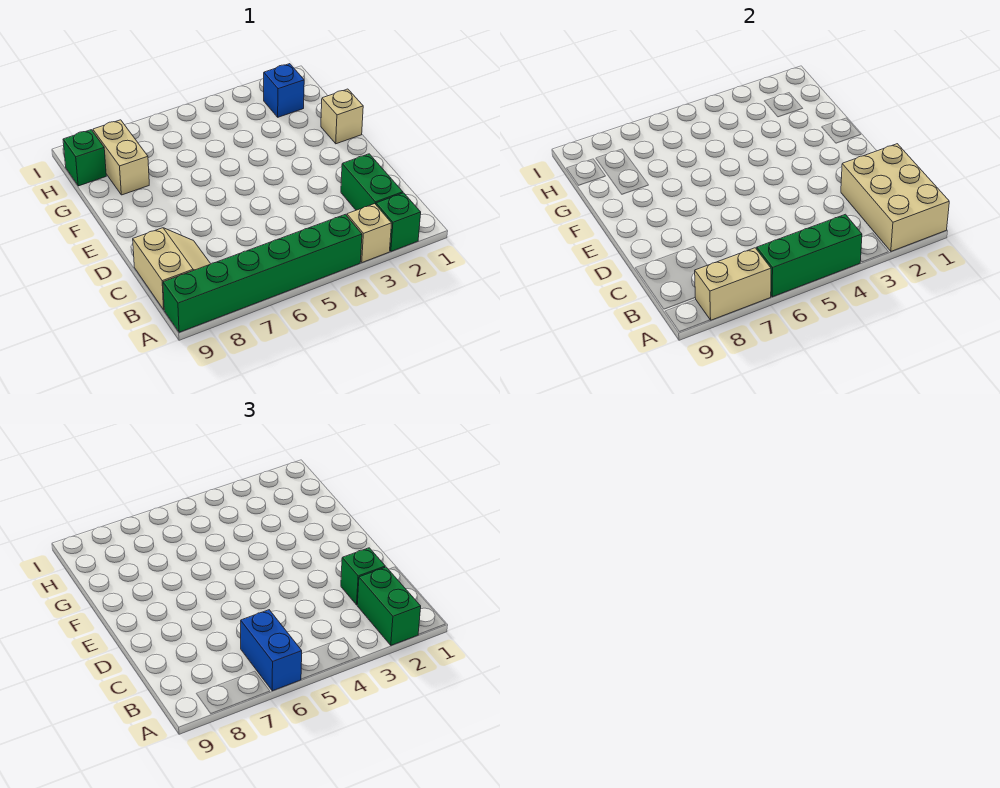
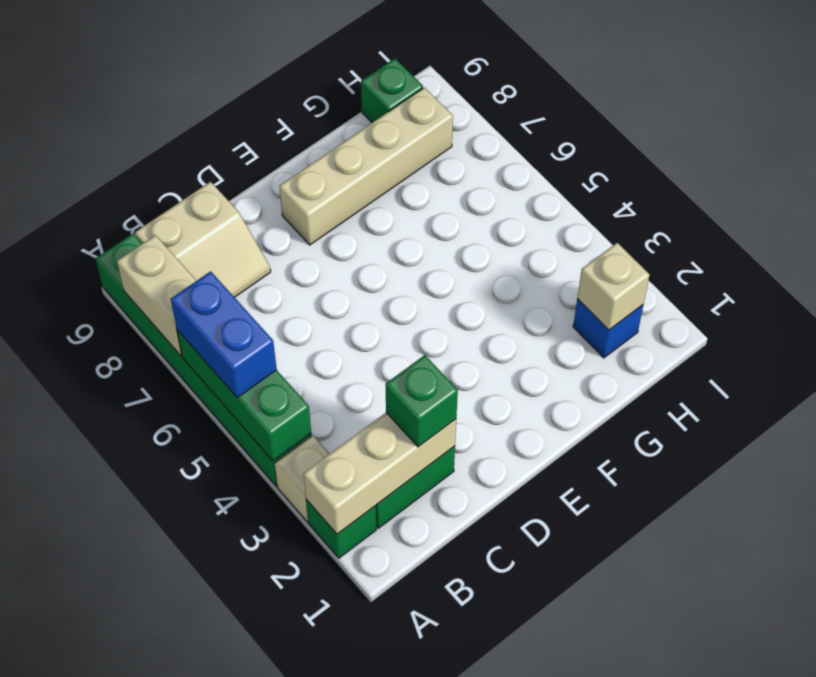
tan 2x3 brick [841,144,949,251] -> tan 1x3 brick [304,413,456,534]
green 1x2 brick [357,567,421,645] -> none
blue 1x2 brick [241,610,302,691] -> blue 1x2 brick turned to [171,271,277,398]
tan 1x1 brick [321,89,363,144] -> tan 1x1 brick moved to [577,243,649,330]
tan 1x2 brick [93,120,149,195] -> tan 1x4 brick [279,88,453,245]

